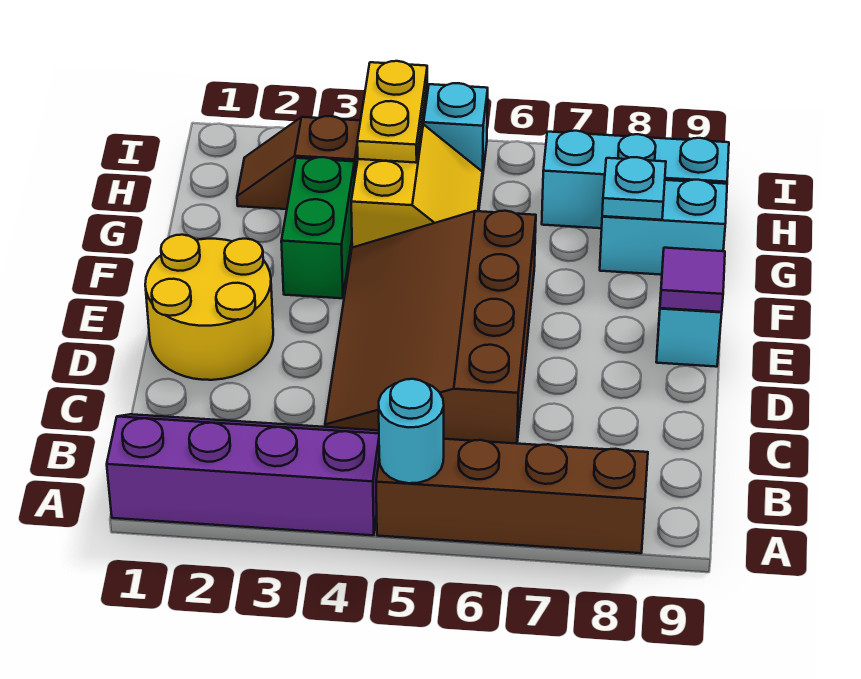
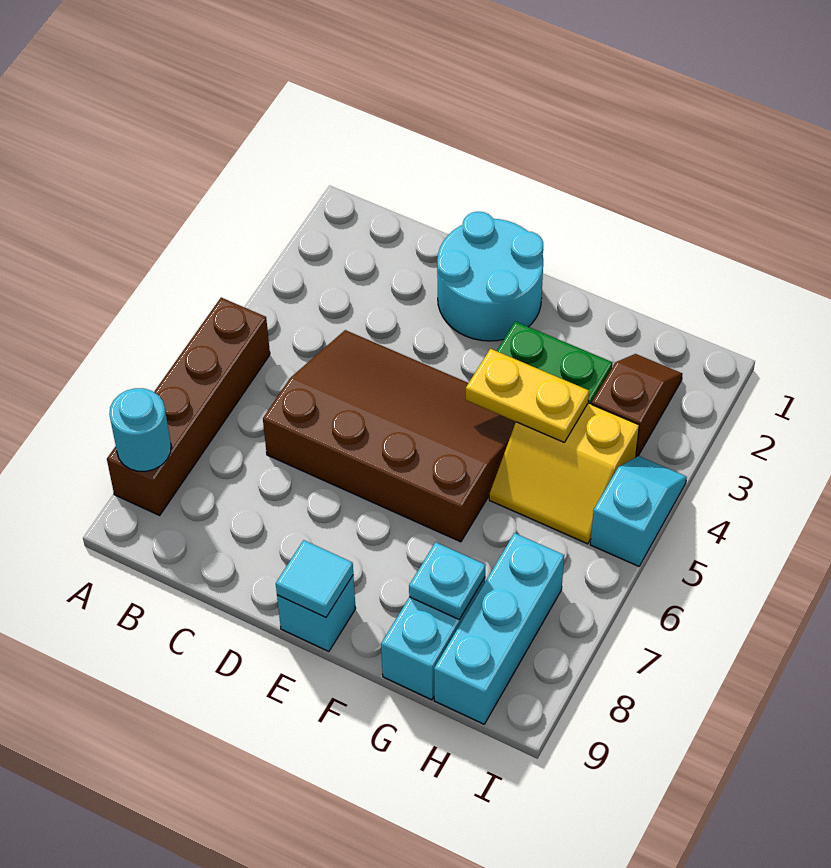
purple 2x4 slope [107,414,379,535] -> none
cyan 1x1 round brick [379,379,444,483] -> cyan 1x1 round brick moved to [109,388,171,471]
yellow 2x2 round brick [145,235,273,380] -> cyan 2x2 round brick [437,212,543,341]
purple 1x1 tile [660,248,725,312] -> cyan 1x1 tile [276,540,353,617]
yellow 1x2 plate [357,61,427,163] -> yellow 1x2 plate moved to [466,349,589,442]

